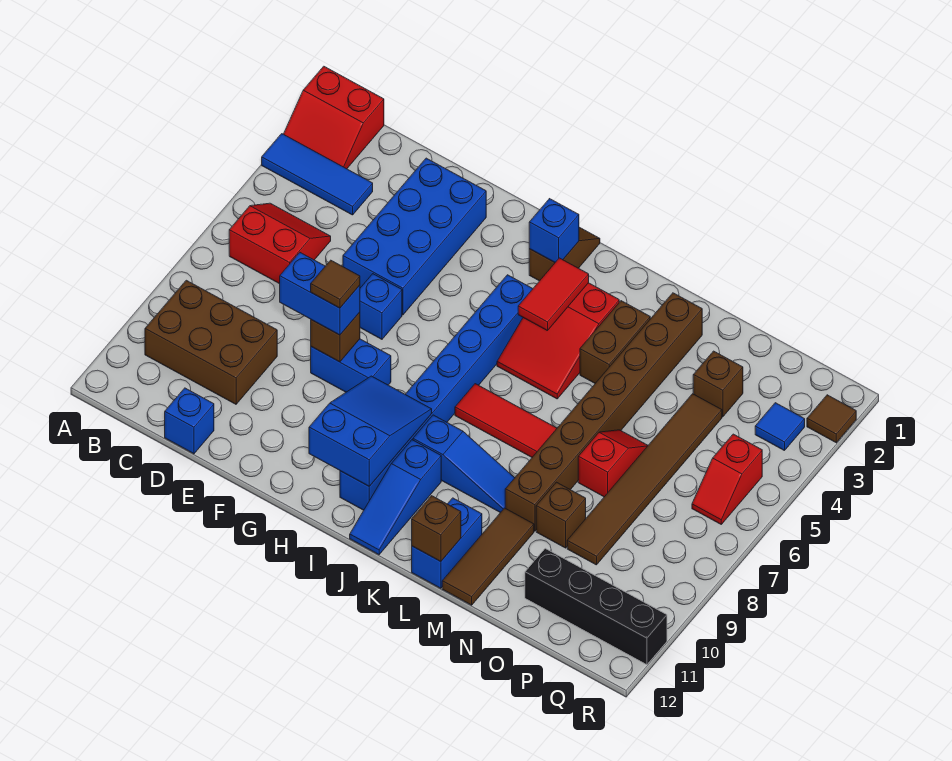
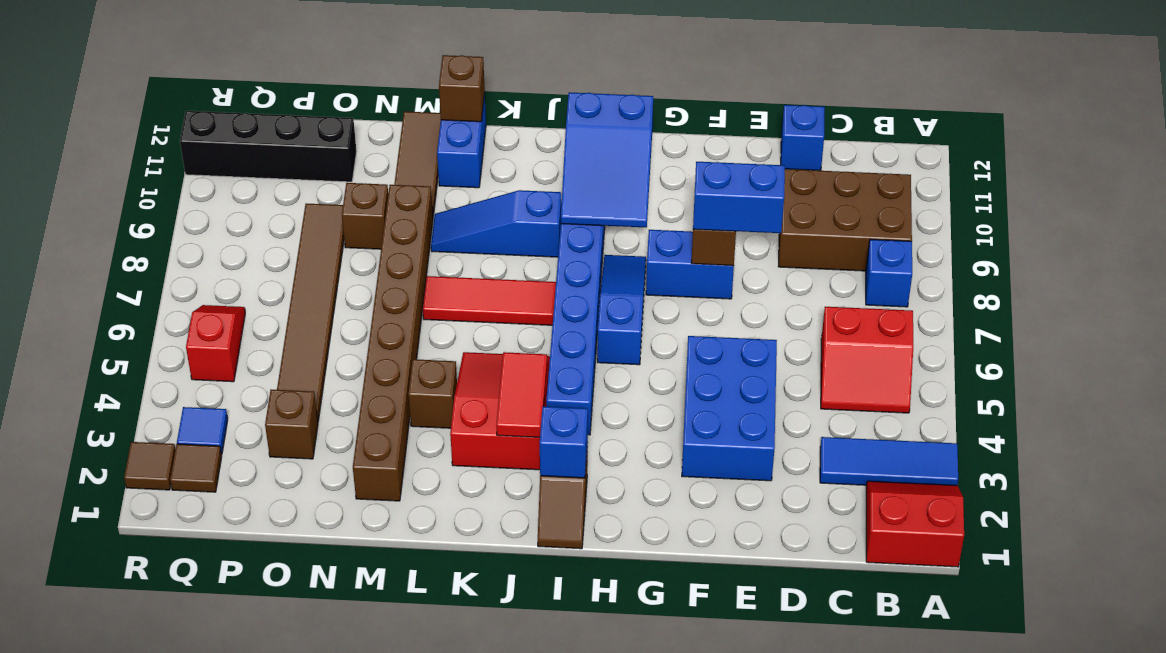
blue 2x4 brick [343,158,486,315] -> blue 2x3 brick [682,336,777,481]
blue 1x1 brick [360,274,402,339] -> blue 1x1 brick moved to [866,239,912,307]
brown 1x1 tile [311,260,360,308] -> brown 1x1 tile moved to [170,444,222,492]
blue 1x3 slope [350,440,441,555] -> blue 1x3 slope moved to [597,255,646,365]
brown 1x2 brick [580,301,650,383] -> brown 1x1 brick [408,359,457,428]
red 1x2 slope [578,430,648,497] -> none

